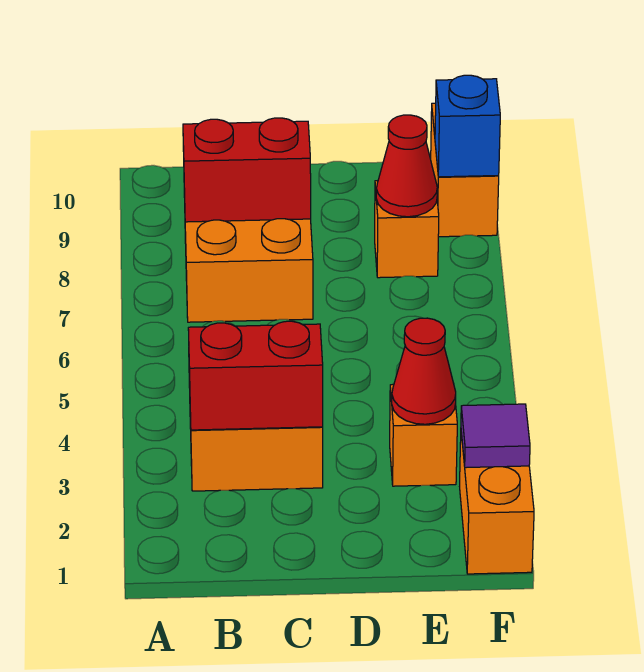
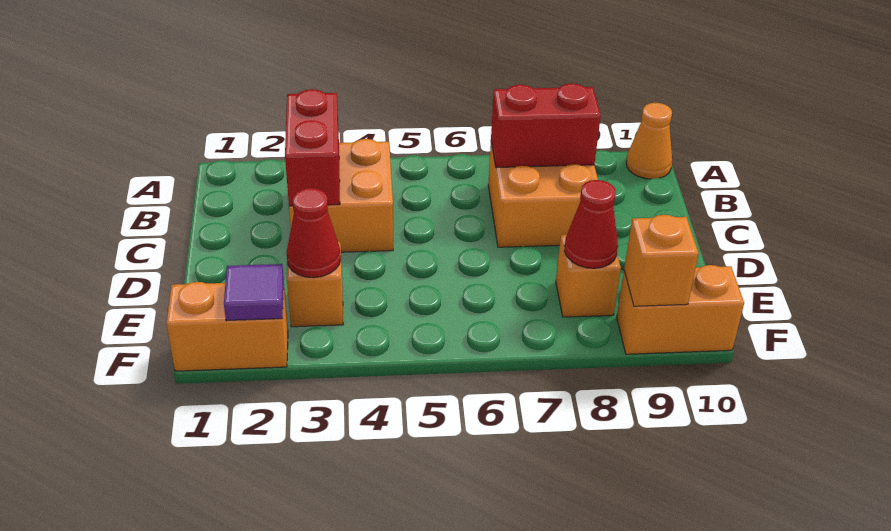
none -> orange 1x1 cone [626,103,672,179]
red 1x2 brick [183,118,311,222] -> red 1x2 brick turned to [491,84,601,168]
blue 1x1 brick [435,75,500,177] -> orange 1x1 brick [624,215,699,306]

